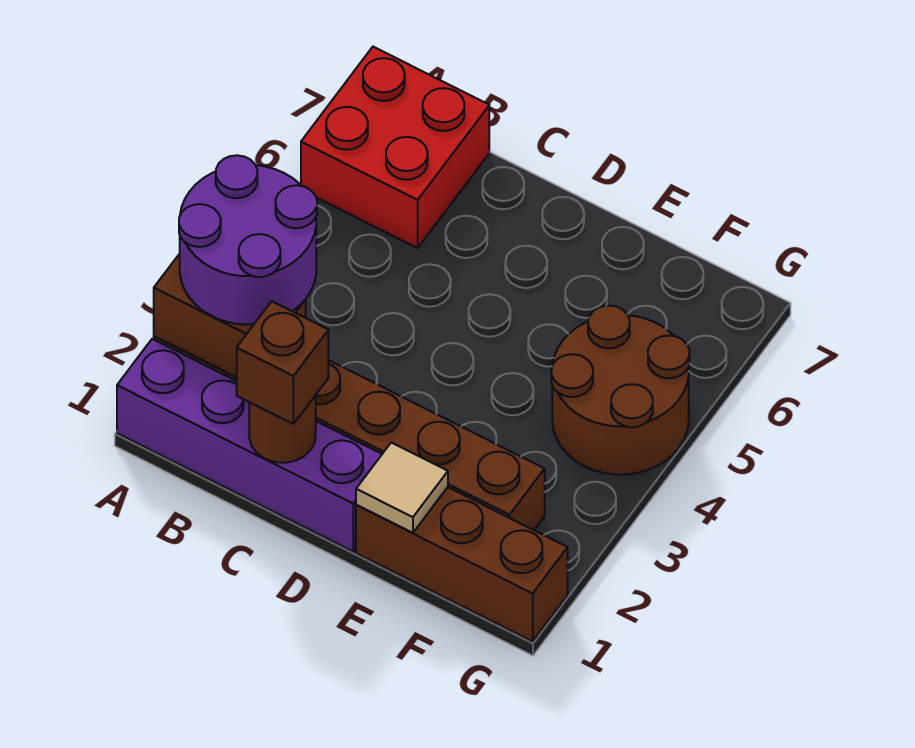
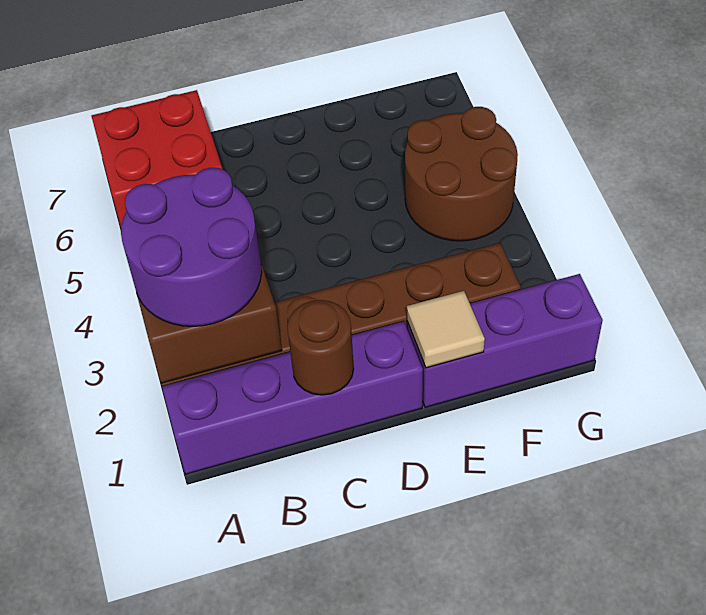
brown 1x1 brick [237,301,328,424] -> none
brown 1x3 brick [356,487,568,642] -> purple 1x3 brick [407,274,603,407]

